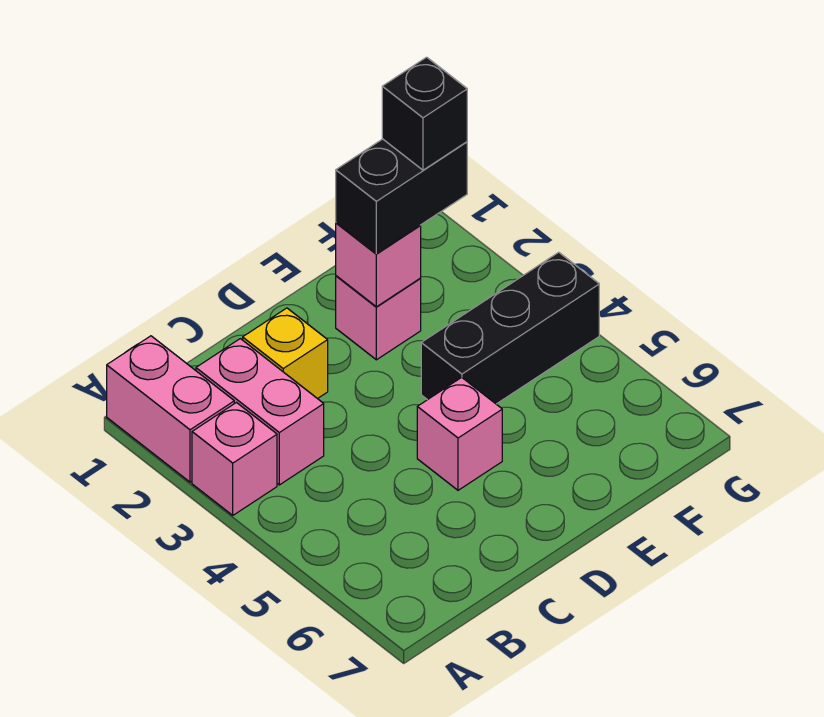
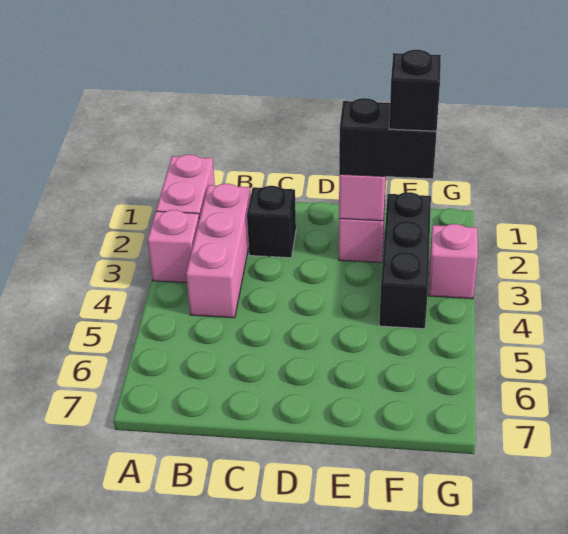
pink 1x2 brick [196,339,324,485] -> pink 1x3 brick [186,184,251,318]
yellow 1x1 brick [243,308,328,399] -> black 1x1 brick [247,186,296,258]
pink 1x1 brick [417,377,502,490] -> pink 1x1 brick moved to [428,224,478,299]
black 1x3 brick [421,252,599,404] -> black 1x3 brick turned to [379,192,431,329]

